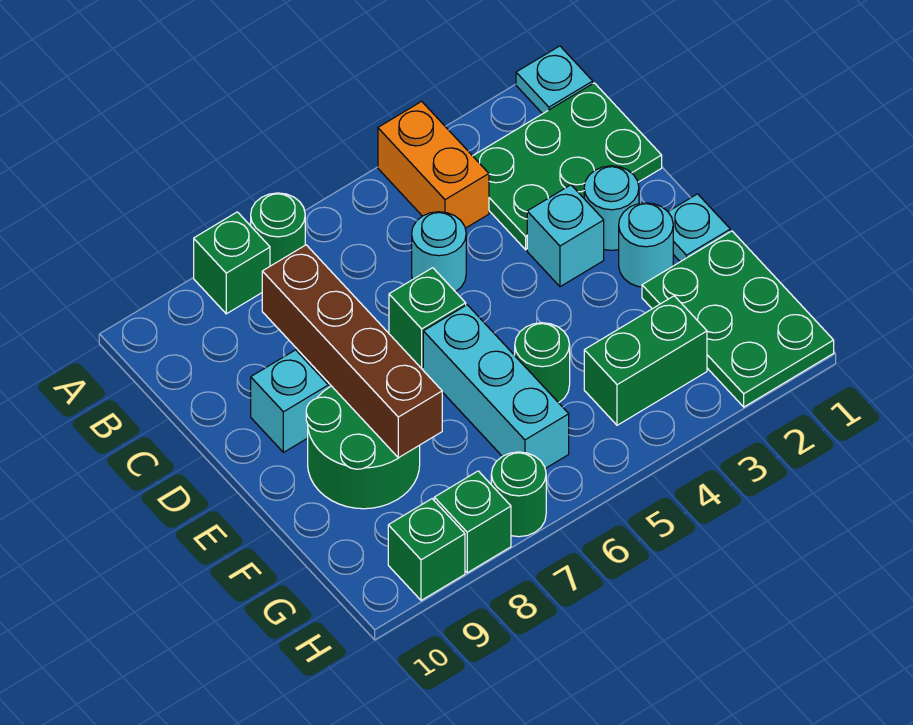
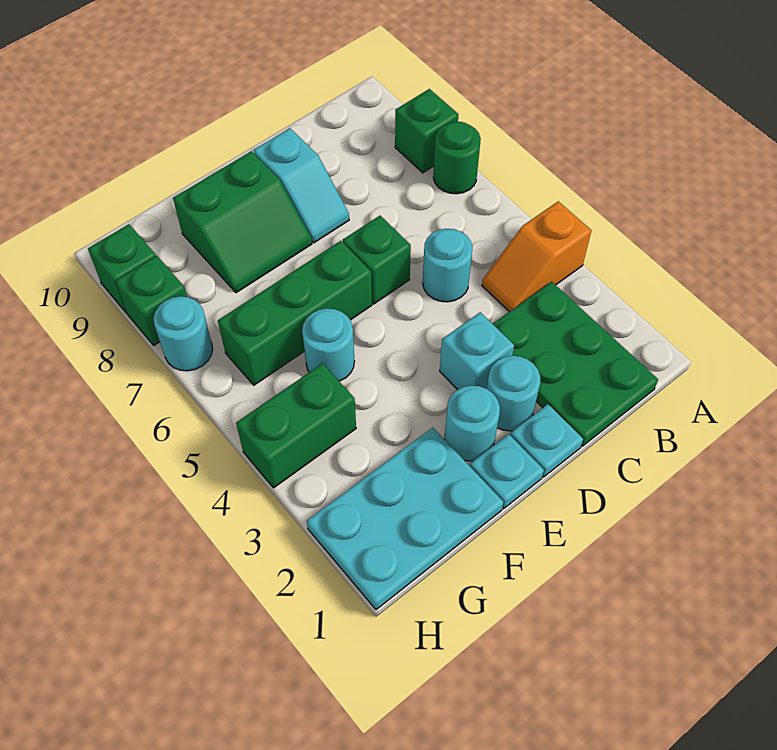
cyan 1x1 plate [516,46,593,114] -> cyan 1x1 plate moved to [510,404,583,477]
orange 1x2 brick [378,101,489,228] -> orange 1x2 slope [482,201,591,312]
brown 1x4 brick [262,245,442,458] -> none
cyan 1x3 brick [423,305,569,468] -> green 1x3 brick [218,241,372,385]
green 2x2 round brick [306,386,420,509] -> green 2x2 slope [173,151,312,293]
green 2x3 plate [642,231,834,407] -> cyan 2x3 plate [307,428,503,610]
green 1x1 round brick [515,323,570,403] -> cyan 1x1 round brick [302,308,354,381]
green 1x2 brick [584,296,707,425] -> green 1x2 brick turned to [236,363,356,488]
green 1x1 round brick [491,452,546,537] -> cyan 1x1 round brick [154,296,213,371]

